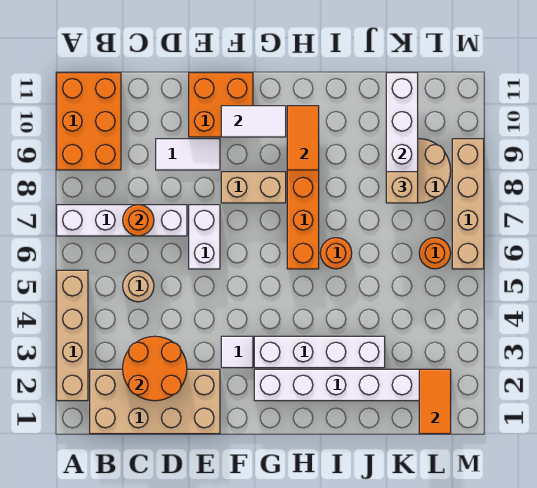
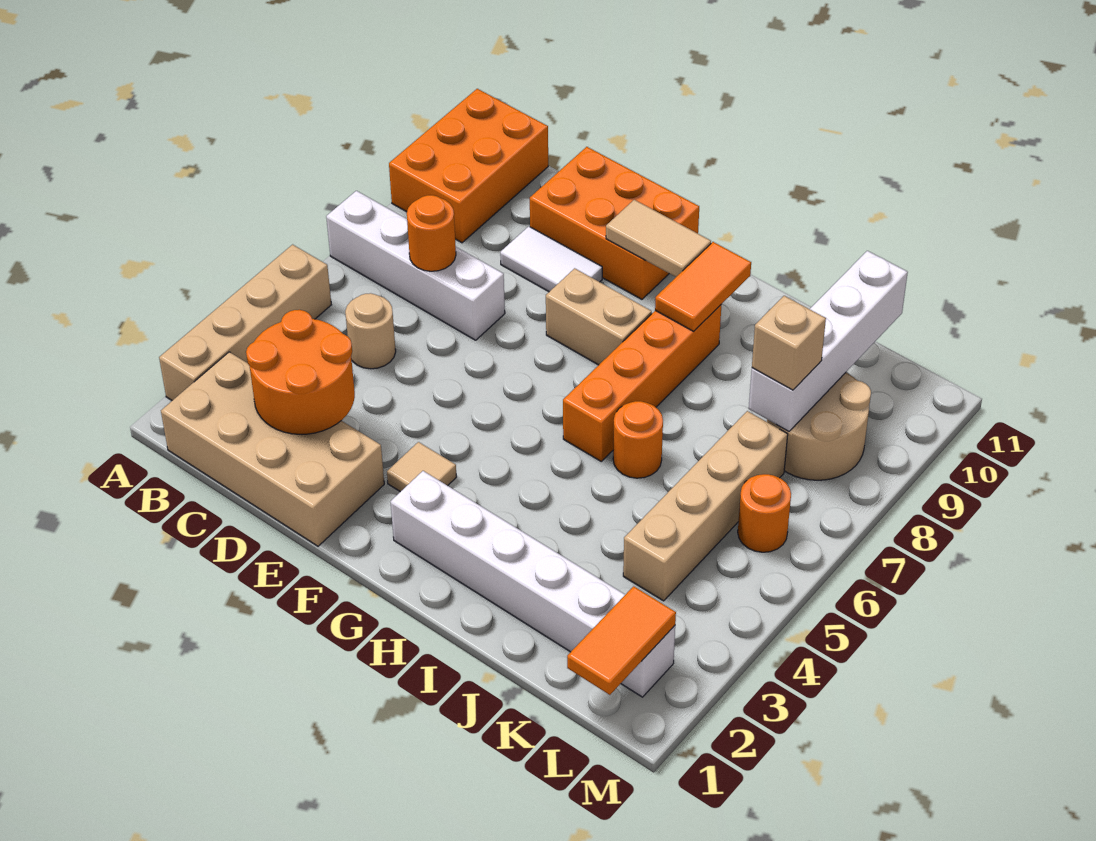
white 1x2 brick [189,205,220,269] -> none
orange 2x2 brick [189,73,253,137] -> orange 2x3 brick [530,147,699,299]
white 1x1 tile [221,336,253,368] -> tan 1x1 tile [387,442,457,492]
white 1x2 tile [221,106,286,137] -> tan 1x2 tile [606,200,711,277]
white 1x4 brick [254,336,385,368] -> none
tan 1x4 brick [452,139,484,269] -> tan 1x4 brick moved to [623,411,788,601]

